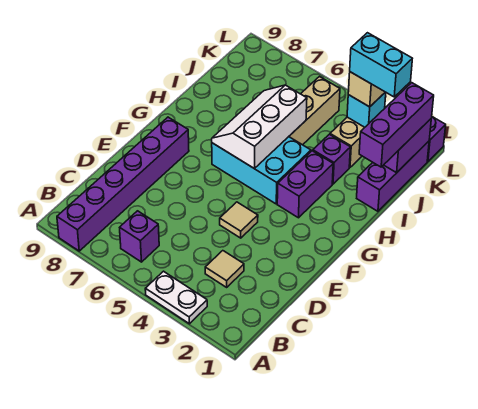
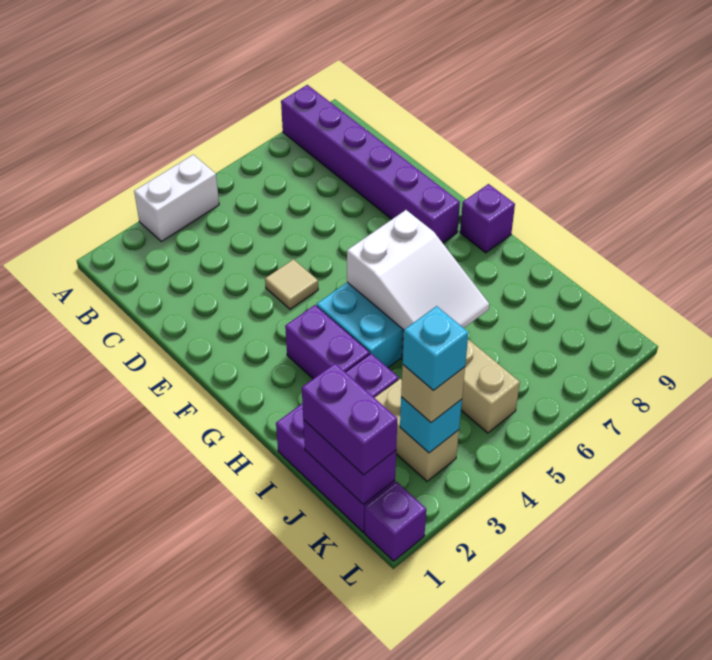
white 1x2 plate [145,271,207,324] -> white 1x2 brick [134,155,219,241]
purple 1x1 brick [120,211,159,262] -> purple 1x1 brick moved to [460,184,515,253]
tan 1x1 tile [205,251,244,287] -> none
white 2x3 slope [212,85,307,168] -> white 2x3 slope turned to [347,210,489,330]
purple 1x3 brick [359,83,434,167] -> purple 1x2 brick [302,363,397,475]
cyan 1x2 brick [350,33,412,97] -> cyan 1x1 brick [403,306,469,391]

